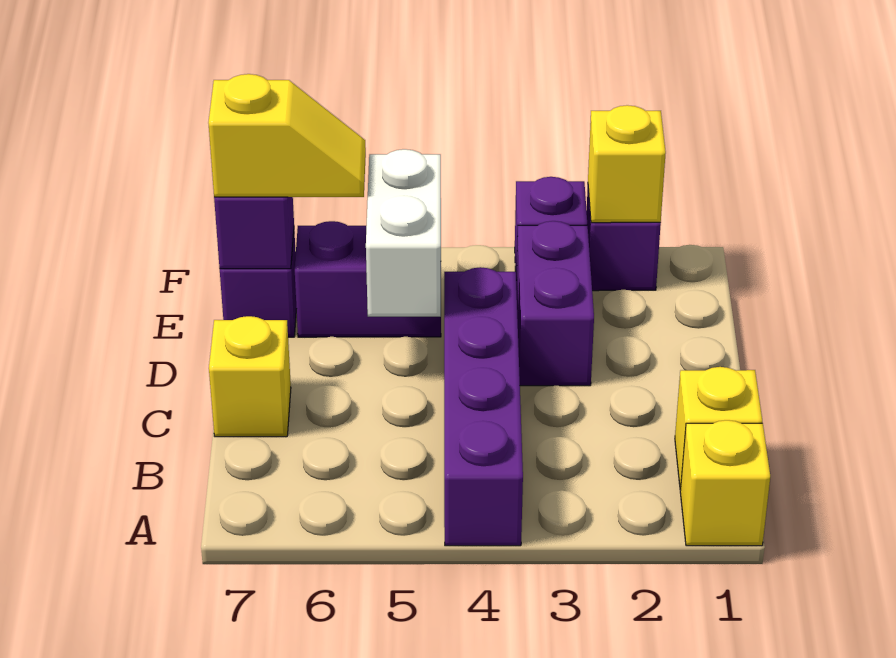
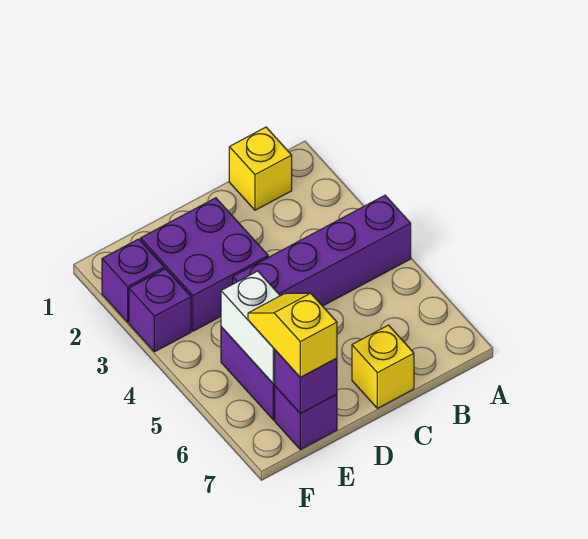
yellow 1x1 brick [680,420,770,546] -> none
purple 1x2 brick [516,221,594,386] -> purple 2x2 brick [141,198,268,331]
white 1x2 brick [366,149,441,317] -> white 1x2 brick turned to [221,271,280,384]
yellow 1x1 brick [588,105,666,223] -> none

